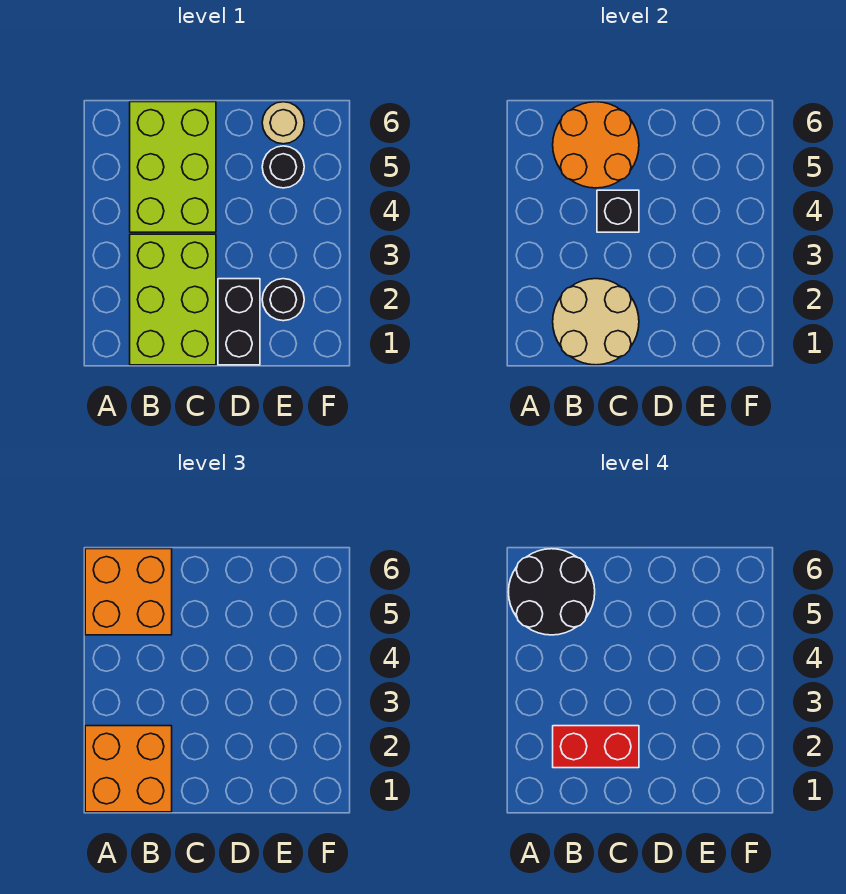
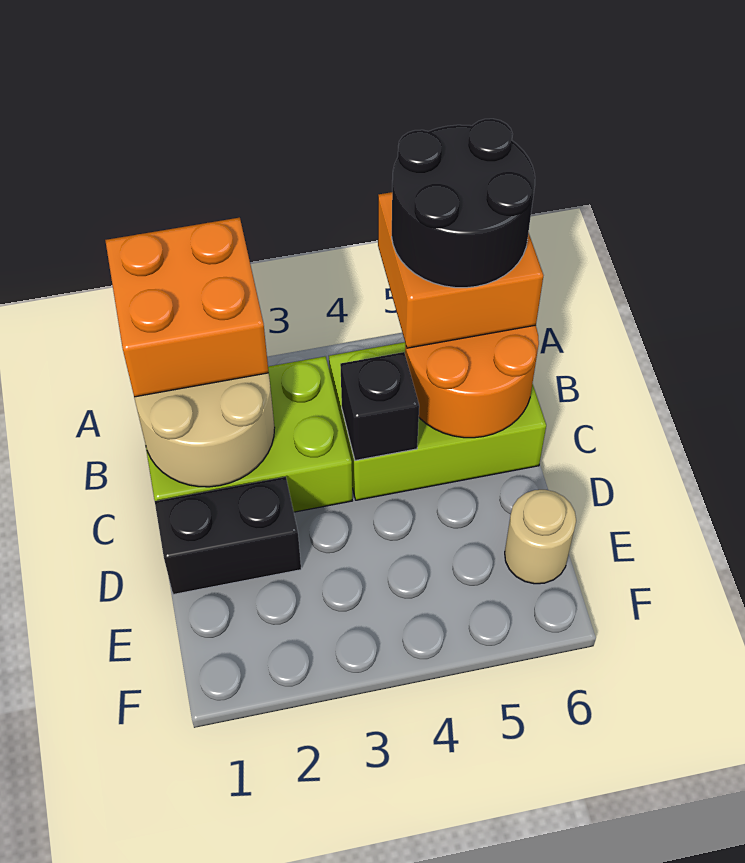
red 1x2 brick [553,726,639,768] -> none
black 1x1 round brick [262,279,304,321] -> none
black 1x1 round brick [262,146,304,188] -> none

